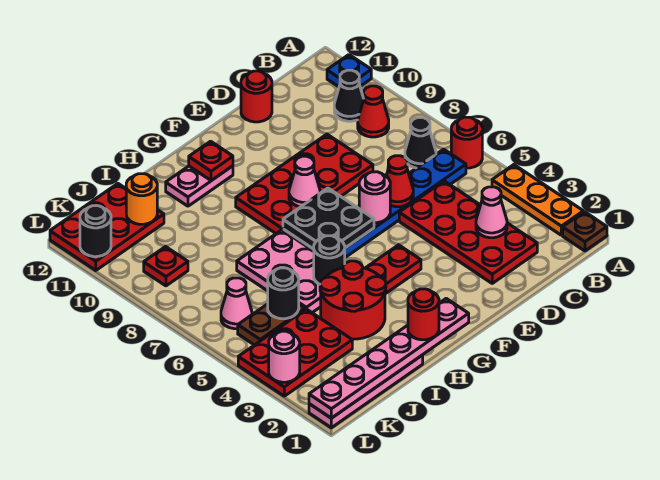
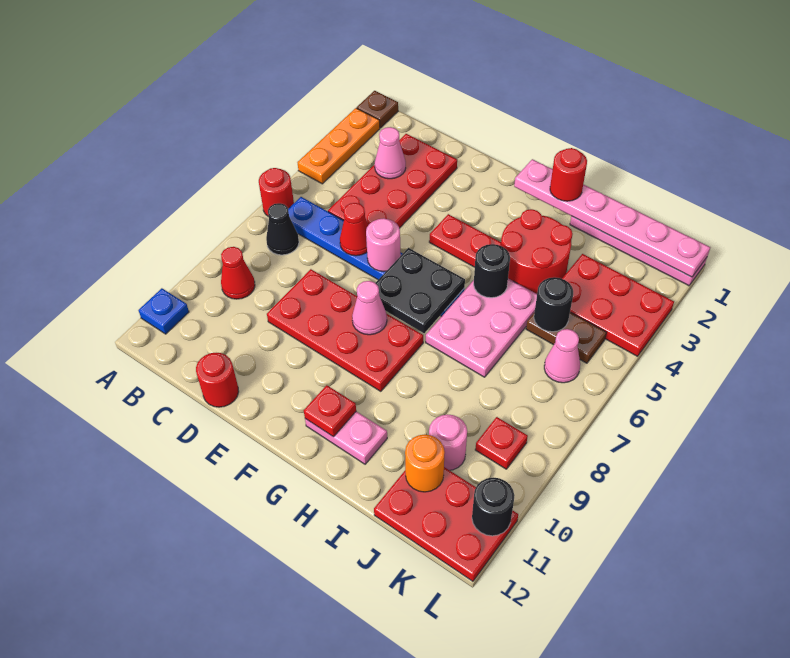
black 1x1 cone [334,70,364,121] -> none
pink 1x1 round brick [269,331,300,382] -> pink 1x1 round brick moved to [429,414,467,470]

